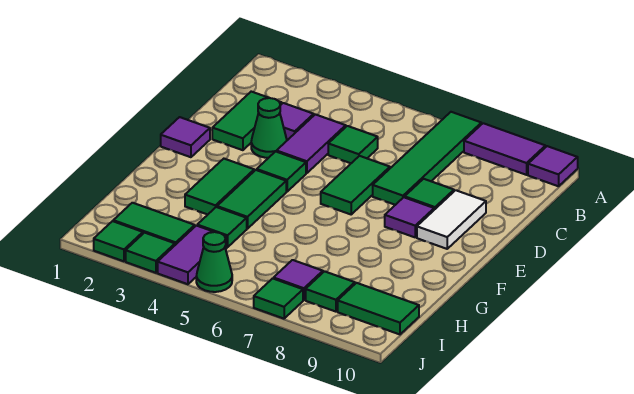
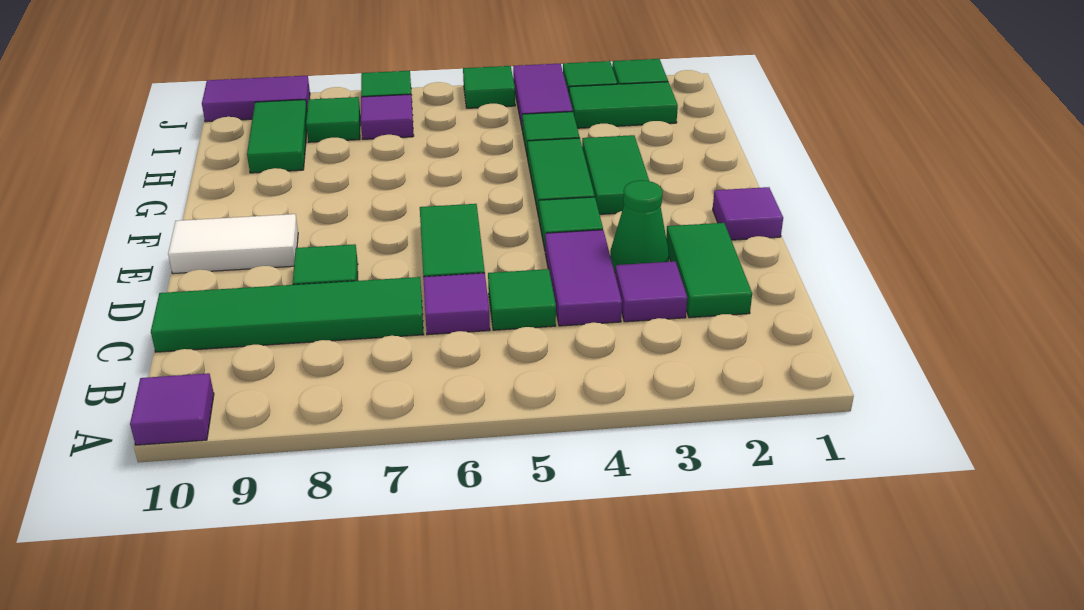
green 1x4 tile [373,112,481,205] -> green 1x4 tile turned to [151,277,424,352]
purple 1x2 tile [464,123,545,175] -> purple 1x2 tile moved to [202,76,310,122]
white 1x2 tile [417,190,486,249] -> white 1x2 tile turned to [168,214,298,274]
purple 1x1 tile [385,197,434,237] -> purple 1x1 tile moved to [423,273,490,335]
green 1x2 tile [338,283,419,334] -> green 1x2 tile turned to [247,100,307,173]
green 1x1 cone [196,232,232,292] -> green 1x1 tile [463,66,515,108]

